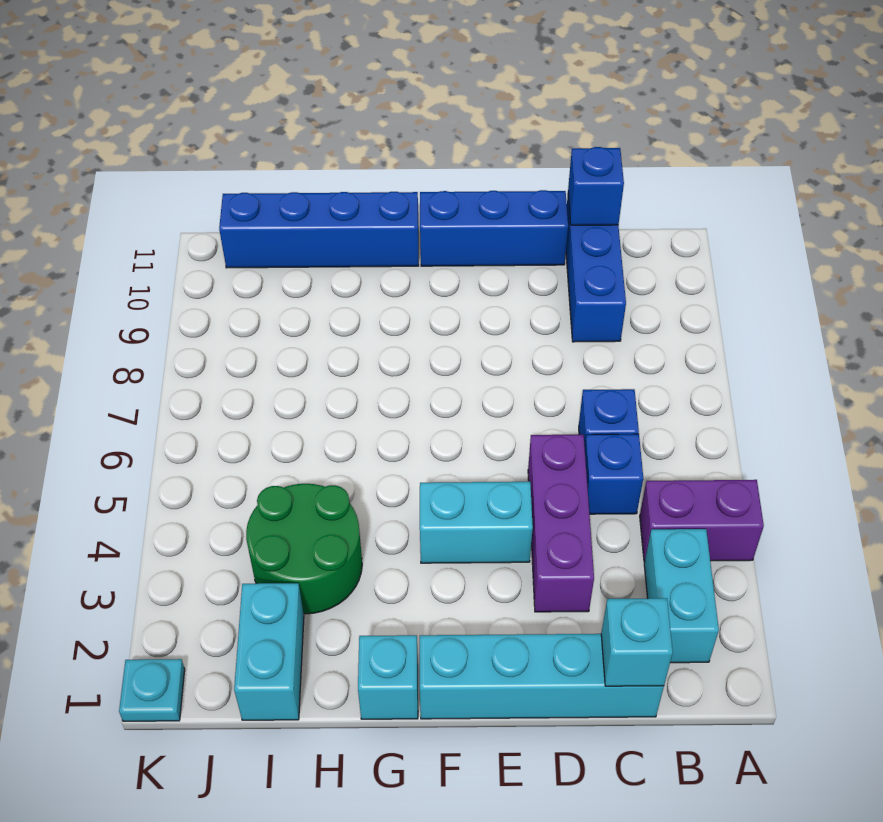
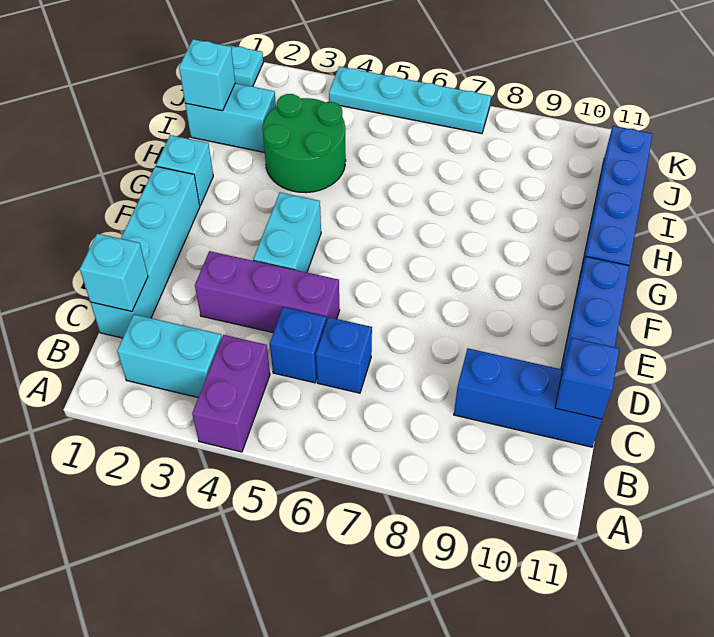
none -> cyan 1x1 brick [179,39,235,111]
none -> cyan 1x4 plate [329,66,491,134]

